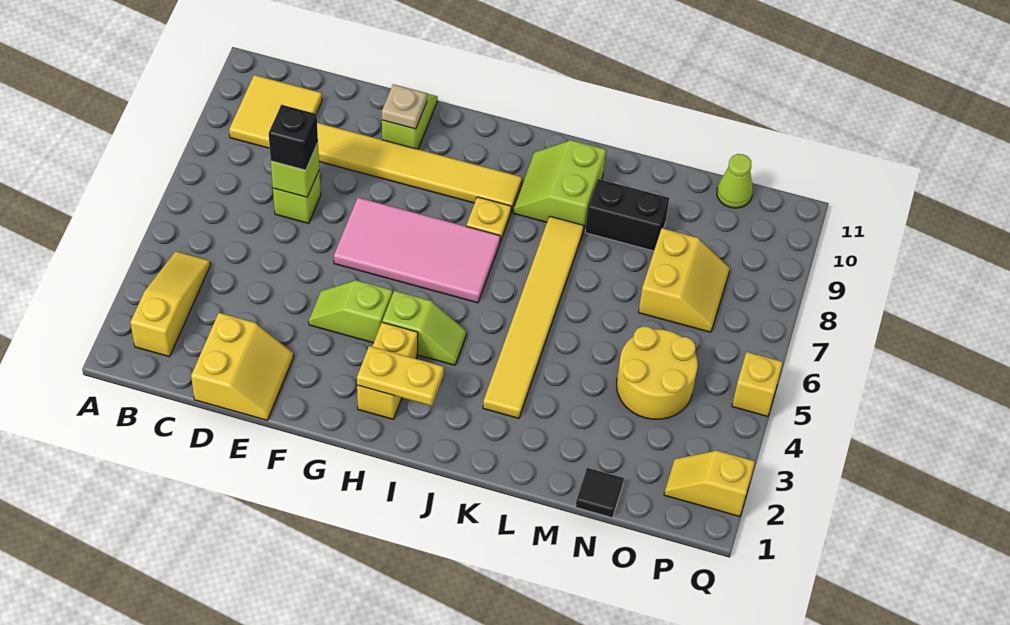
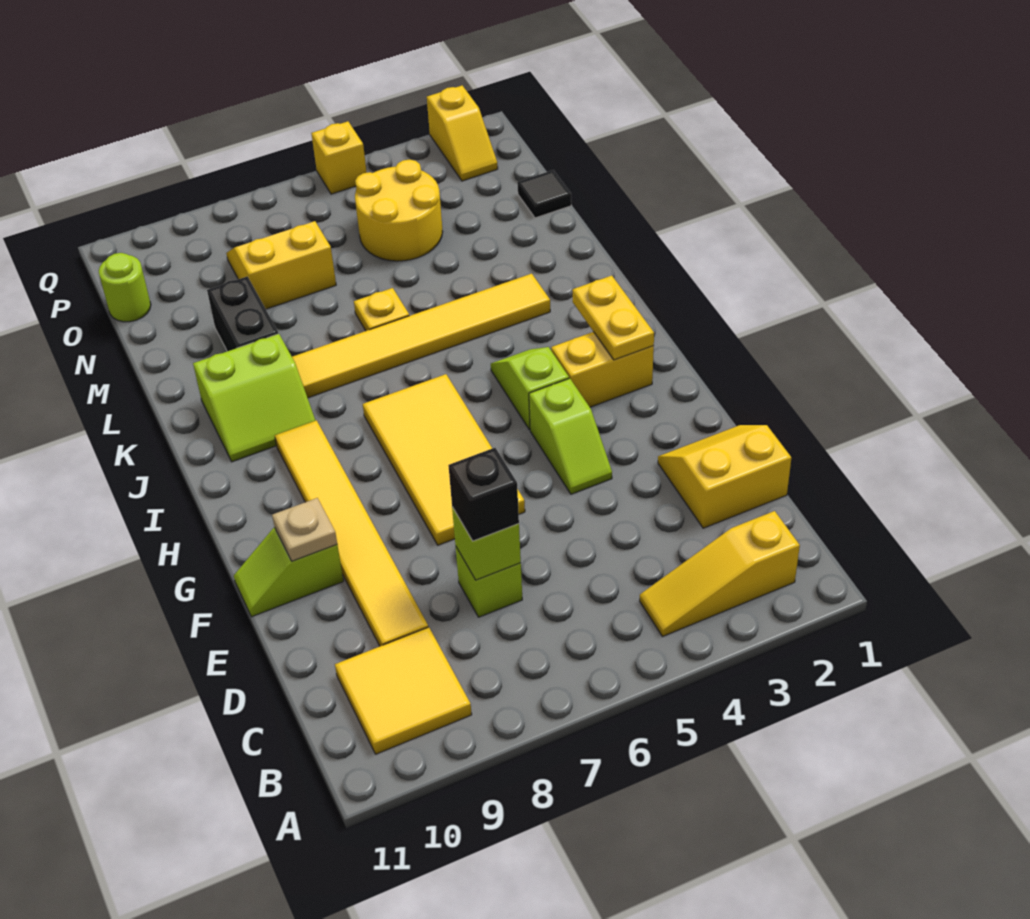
pink 2x4 tile [334,197,500,303] -> yellow 2x4 tile [363,374,525,545]
yellow 1x1 plate [466,197,511,242] -> yellow 1x1 plate moved to [354,288,409,331]
lime 1x1 cone [717,154,753,208] -> lime 1x1 round brick [99,253,151,322]

